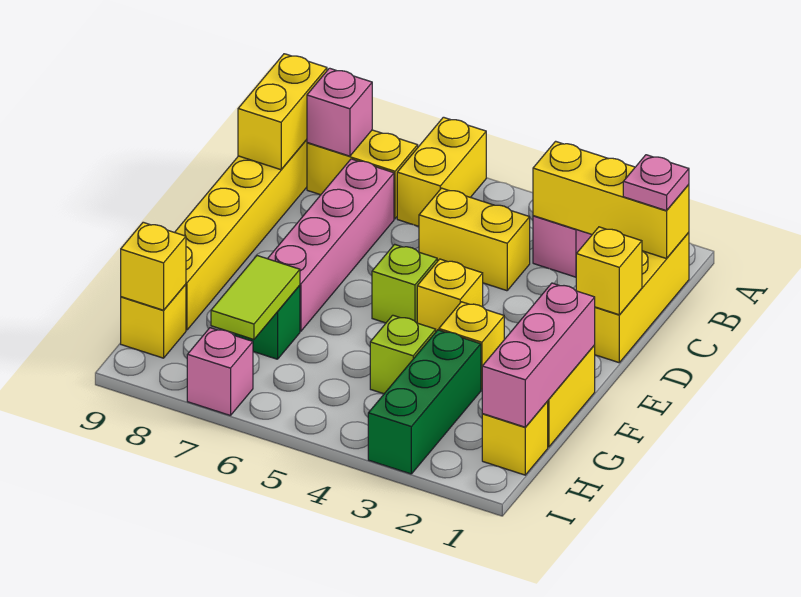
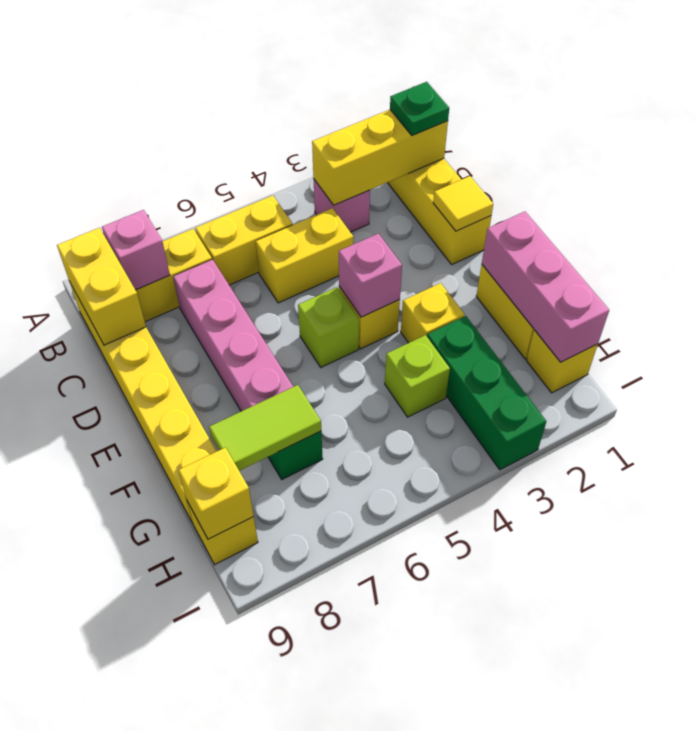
yellow 1x2 brick [397,117,486,226] -> yellow 1x2 brick turned to [195,196,293,285]
pink 1x1 plate [623,155,689,211] -> green 1x1 plate [390,82,449,136]
yellow 1x1 brick [576,227,642,315] -> yellow 1x1 tile [433,176,493,231]
lime 1x2 tile [211,256,300,339] -> lime 1x2 tile turned to [209,385,321,471]
pink 1x1 brick [187,328,253,416] -> pink 1x1 brick moved to [339,234,402,317]

